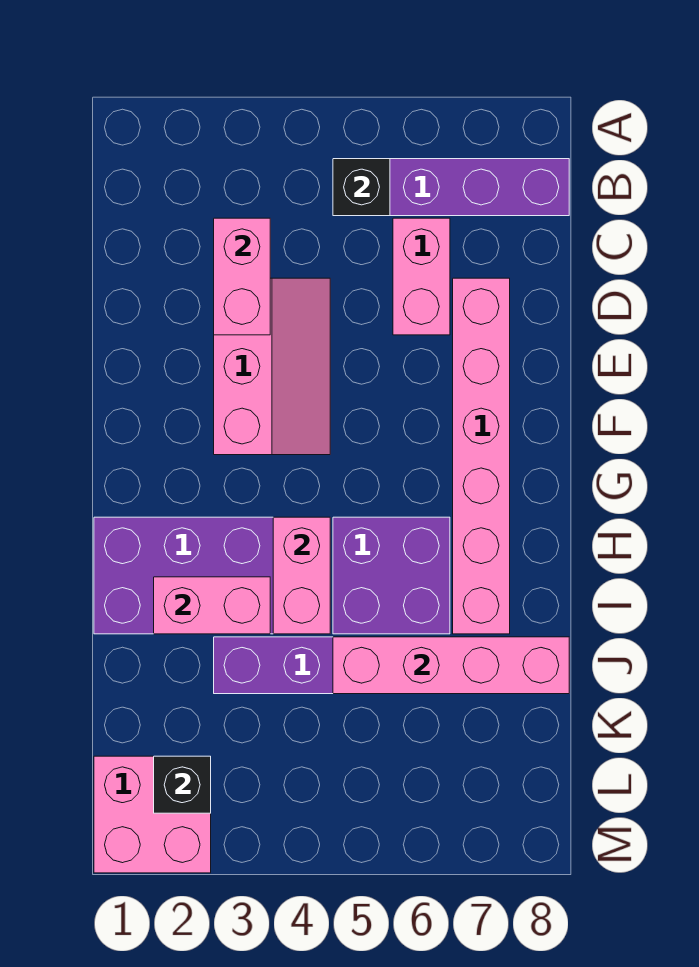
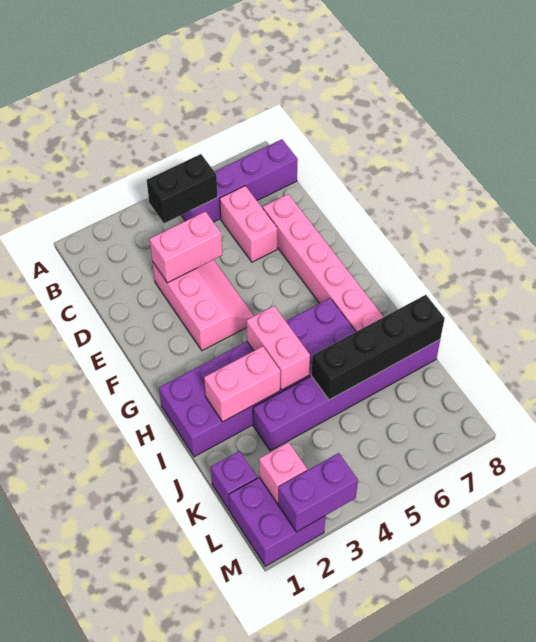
black 1x1 brick [333,159,390,216] -> black 1x2 brick [147,154,218,223]
pink 1x2 brick [214,218,270,335] -> pink 1x2 brick turned to [150,211,222,283]
pink 1x4 brick [333,637,569,694] -> black 1x4 brick [311,295,445,400]
none -> purple 1x1 brick [211,451,257,510]
pink 2x2 brick [94,756,211,873] -> purple 2x2 brick [229,477,325,566]
black 1x1 brick [154,756,211,813] -> pink 1x1 brick [259,442,307,503]
none -> purple 1x2 brick [278,453,358,532]

